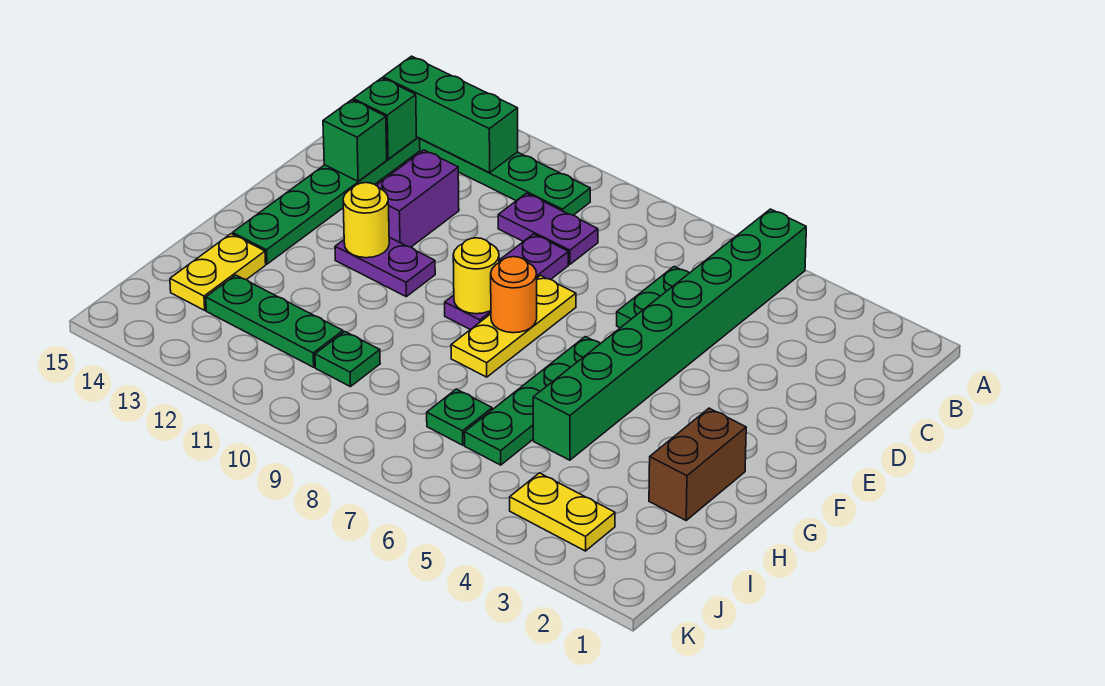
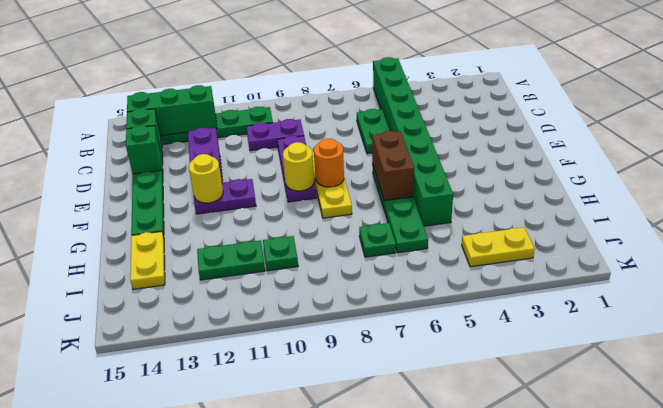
brown 1x2 brick [649,408,746,520] -> brown 1x2 brick moved to [372,131,414,201]
green 1x3 plate [206,275,343,367] -> green 1x2 plate [197,240,265,280]

